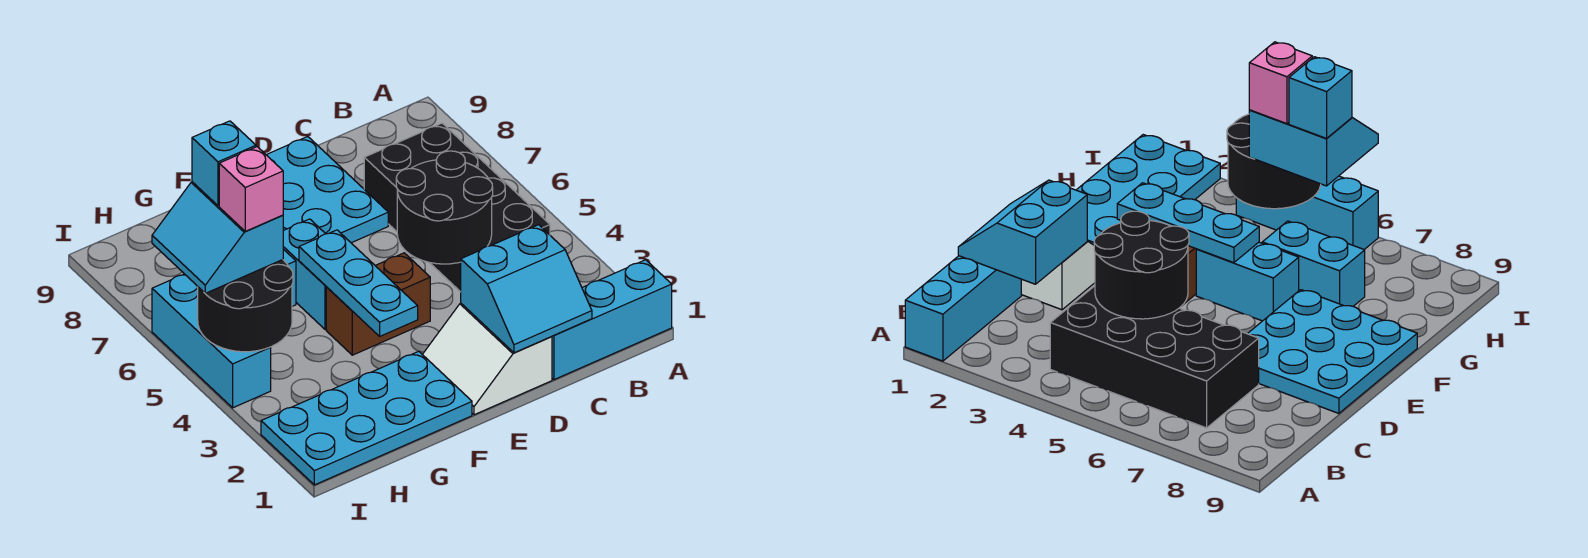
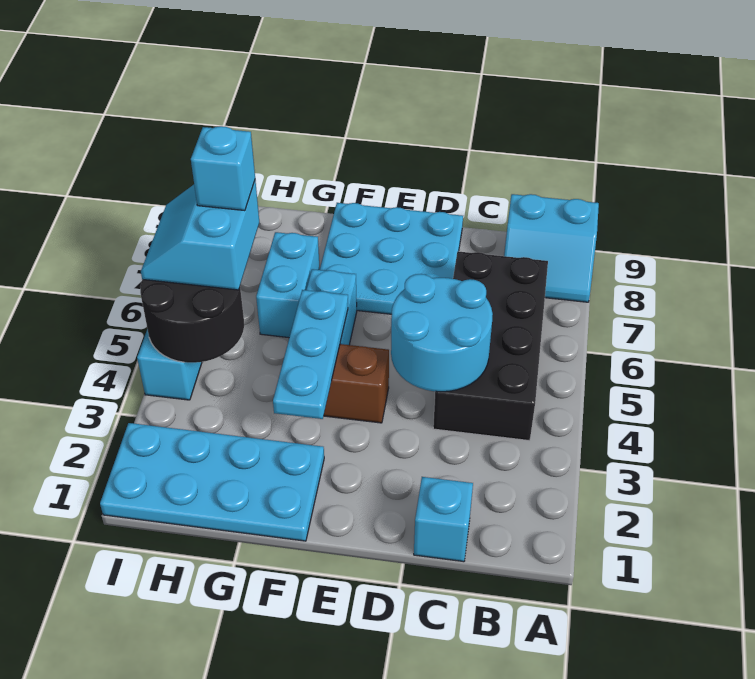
cyan 1x3 brick [552,260,672,380] -> cyan 1x1 brick [414,477,473,562]
cyan 2x2 slope [461,225,592,353] -> cyan 2x2 slope moved to [504,194,599,302]
black 2x2 round brick [396,151,493,264] -> cyan 2x2 round brick [391,274,493,392]
white 2x2 slope [422,303,552,415] -> none
pink 1x1 brick [219,147,283,231] -> none

